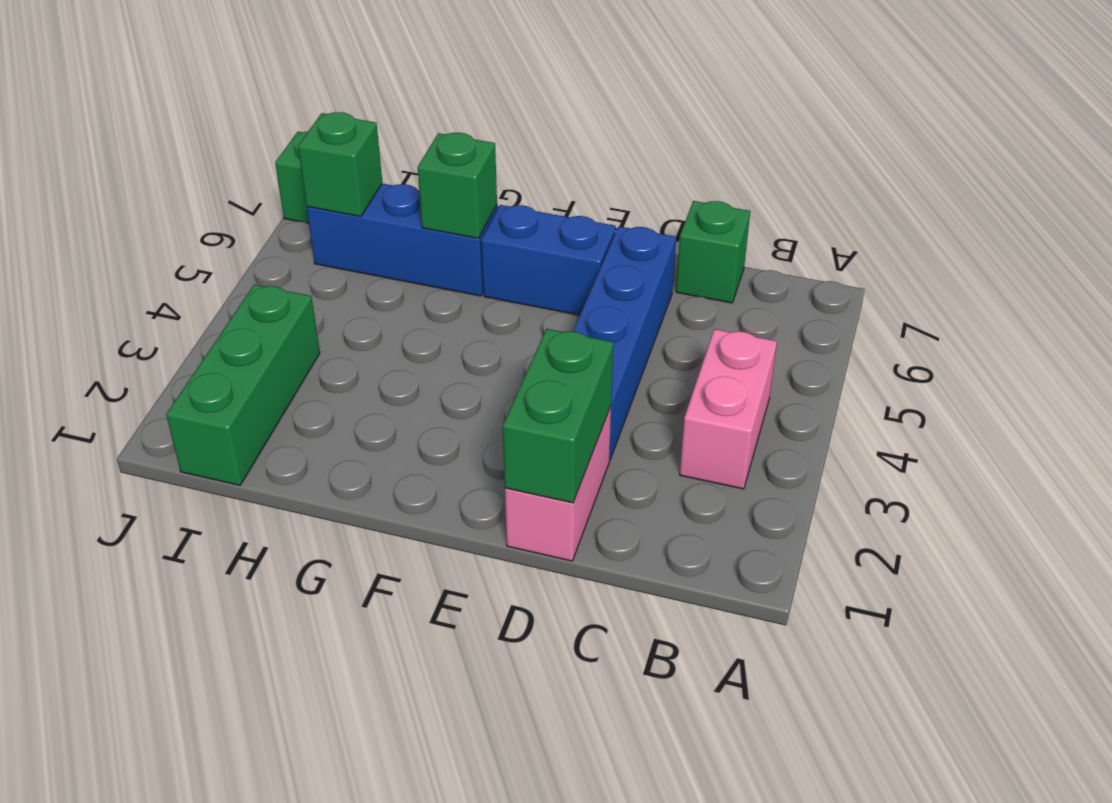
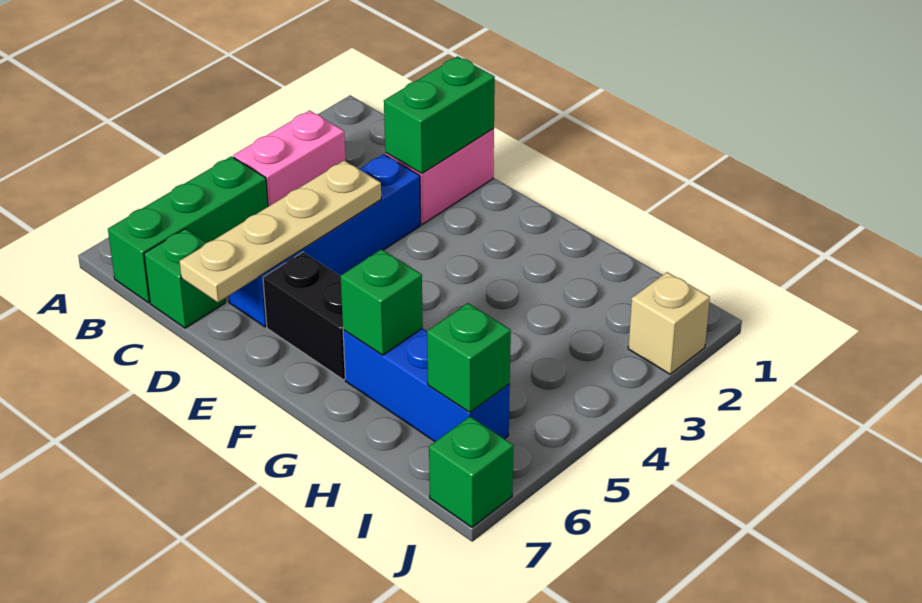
none -> tan 1x4 plate [180,161,381,302]
blue 1x2 brick [481,205,616,315] -> black 1x2 brick [263,252,345,380]
green 1x3 brick [166,285,320,485] -> green 1x3 brick moved to [108,156,268,303]
none -> tan 1x1 brick [628,272,710,374]

